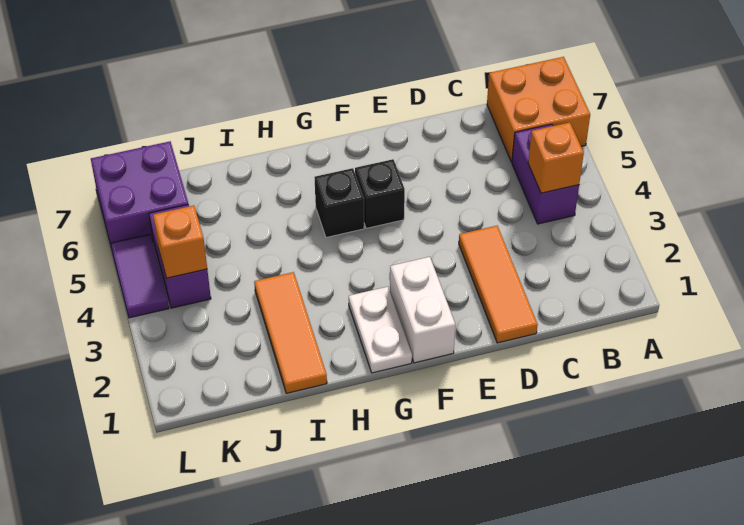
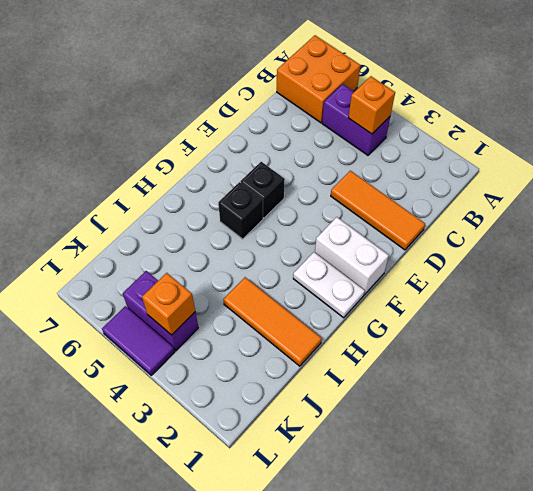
purple 2x2 brick [91,141,188,245] -> none

